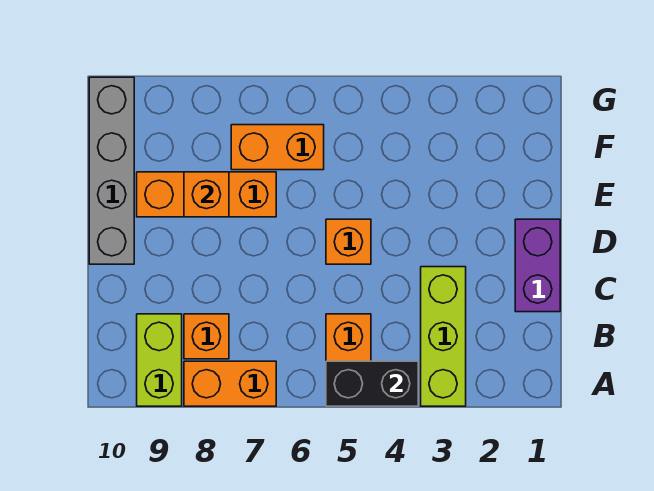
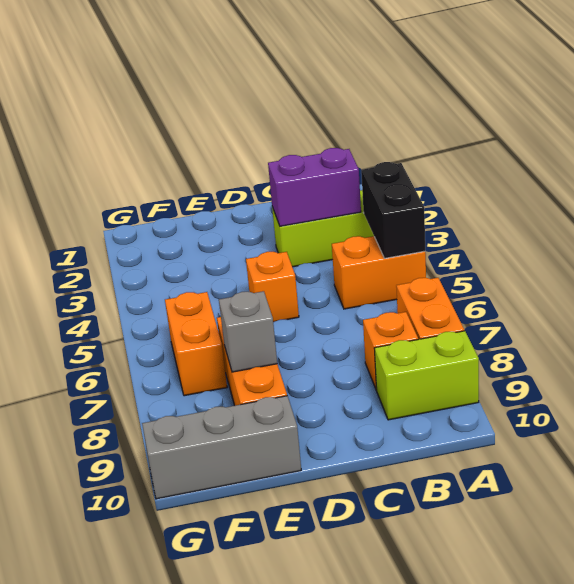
purple 1x2 brick [515,219,560,312] -> purple 1x2 brick moved to [268,148,361,226]
grey 1x4 brick [89,77,134,264] -> grey 1x3 brick [142,396,301,499]
orange 1x1 brick [184,172,229,217] -> grey 1x1 brick [219,291,277,372]

